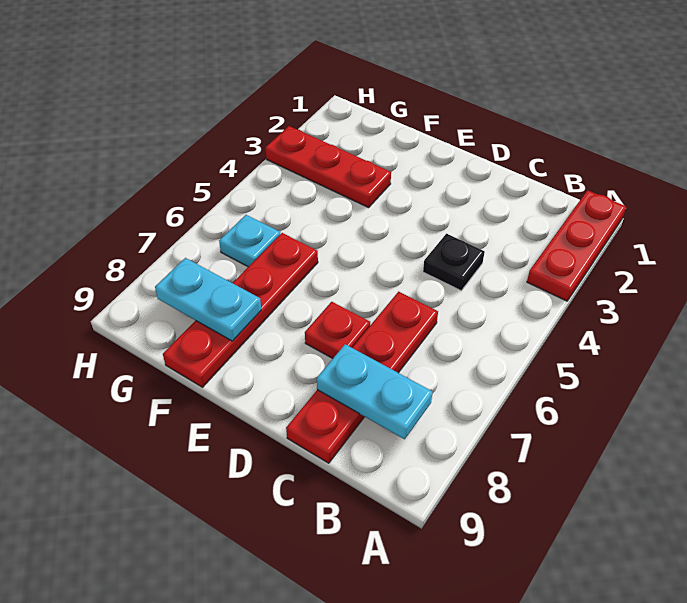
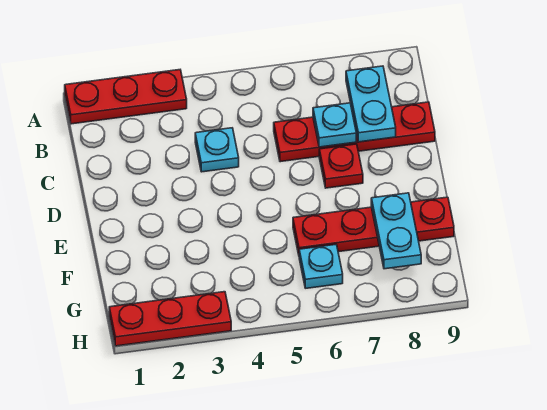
black 1x1 plate [423,234,485,291] -> cyan 1x1 plate [195,128,239,172]
none -> cyan 1x1 plate [313,103,356,147]
red 1x3 plate [265,126,391,208] -> red 1x3 plate turned to [109,292,231,346]

